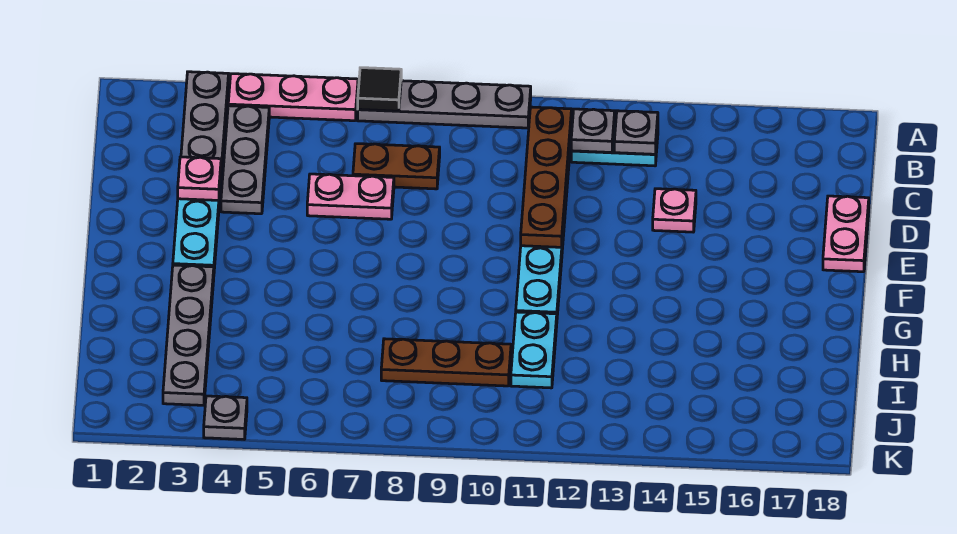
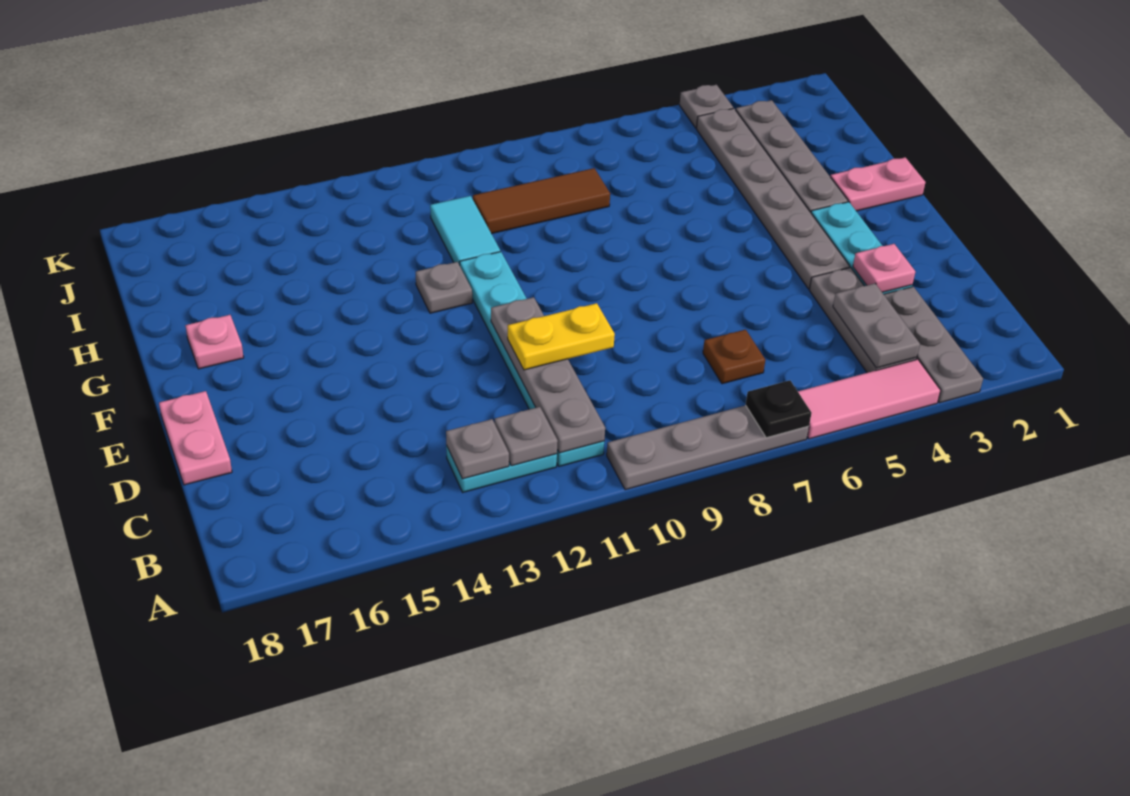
pink 1x3 plate [228,74,358,121] -> pink 1x3 tile [798,359,941,439]
black 1x1 tile [358,68,401,111] -> black 1x1 plate [746,380,811,438]
none -> grey 1x2 plate [833,283,920,368]
brown 1x4 plate [521,107,571,247] -> grey 1x4 plate [491,297,605,453]
brown 1x2 plate [353,144,440,189] -> brown 1x1 plate [703,330,765,384]
pink 1x2 plate [307,174,394,219] -> pink 1x2 plate moved to [830,157,925,211]
none -> yellow 1x2 plate [508,303,615,370]
pink 1x1 plate [653,189,696,232] -> pink 1x1 plate moved to [185,315,244,369]
none -> grey 1x6 plate [697,108,850,289]
none -> grey 1x1 plate [416,262,472,313]
cyan 1x2 plate [511,312,557,388] -> cyan 1x2 tile [430,196,500,265]
brown 1x3 plate [381,339,511,386] -> brown 1x3 tile [473,168,610,234]

